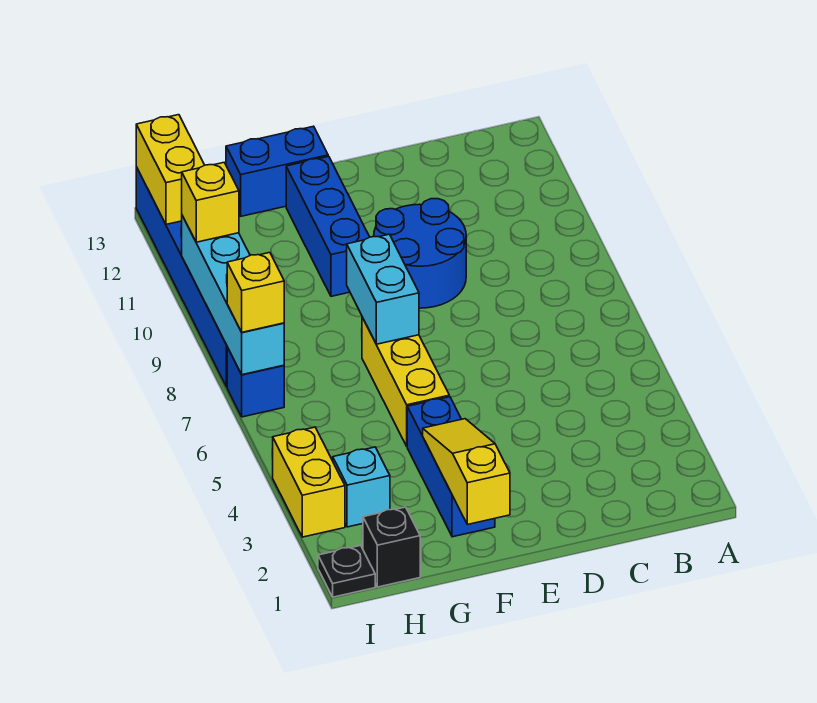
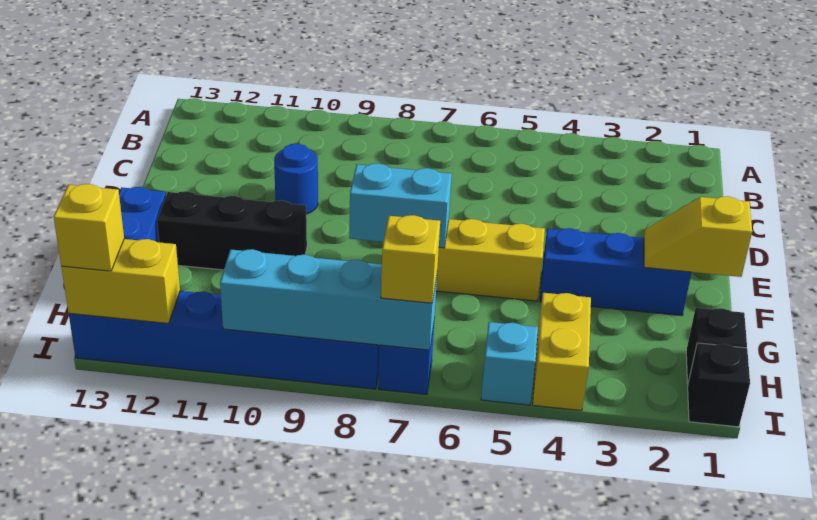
blue 2x2 round brick [374,199,466,308] -> blue 1x1 round brick [274,143,318,214]
yellow 1x3 slope [423,419,510,525] -> yellow 1x2 slope [644,196,752,277]
blue 1x3 brick [286,156,369,296] -> black 1x3 brick [157,191,307,270]
cyan 1x1 brick [333,447,390,527] -> cyan 1x1 brick moved to [481,322,538,405]
black 1x1 plate [318,545,375,597] -> black 1x1 brick [688,343,750,427]
yellow 1x2 brick [273,427,345,537] -> yellow 1x2 brick turned to [533,293,591,411]
yellow 1x1 brick [182,163,239,242] -> yellow 1x1 brick moved to [54,184,124,271]

